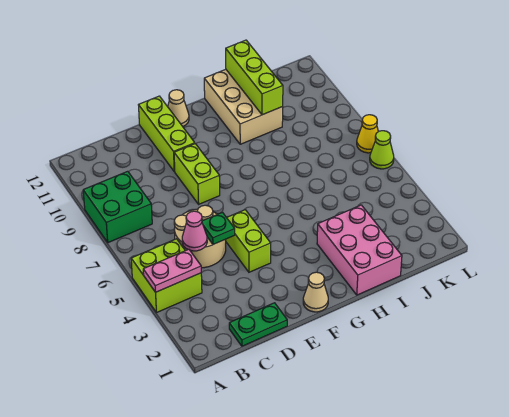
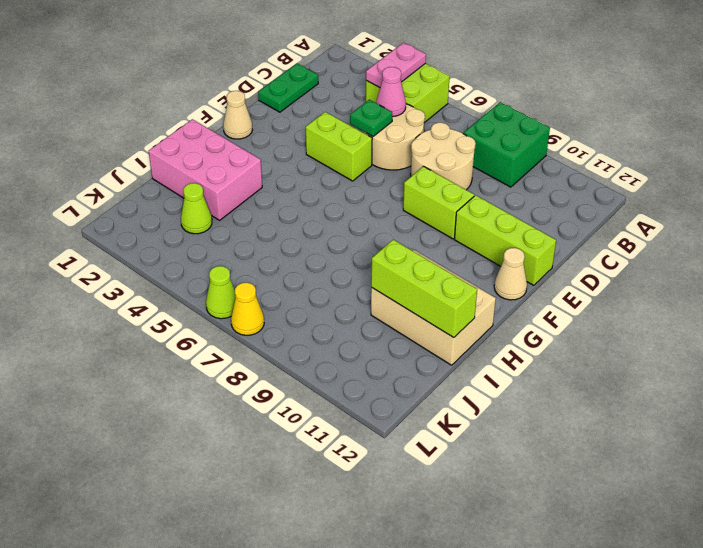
none -> tan 2x2 round brick [411,123,476,190]
none -> lime 1x1 cone [181,183,212,234]

